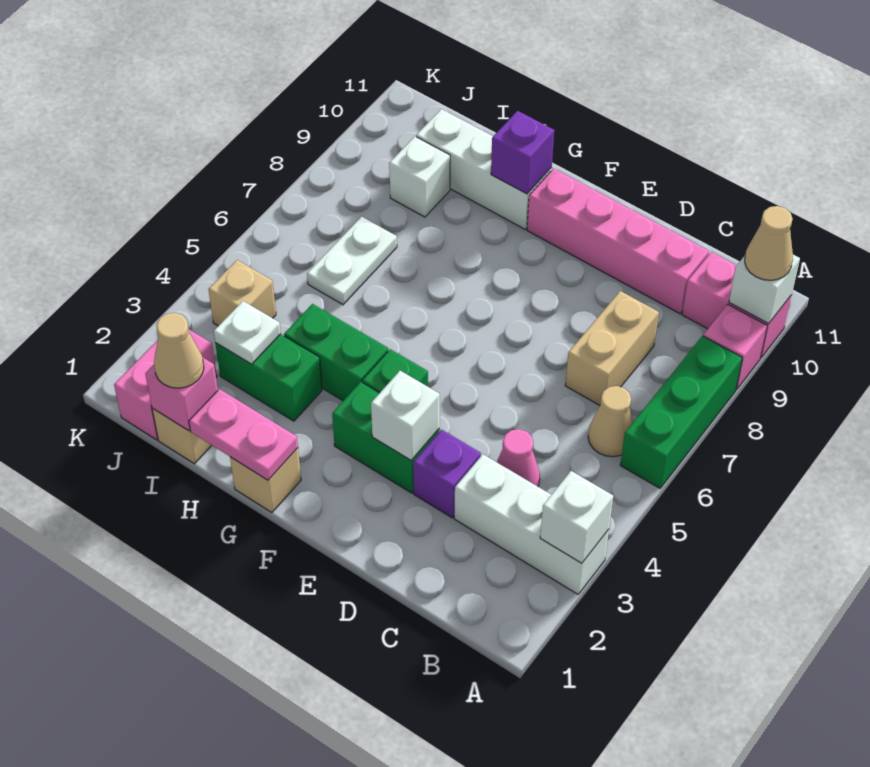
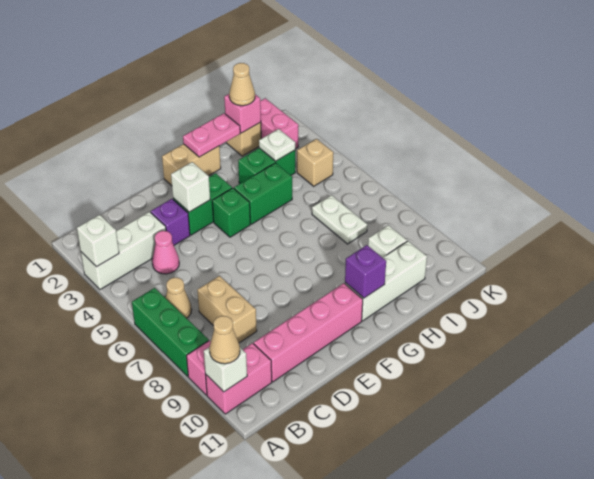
tan 1x1 brick [230,448,301,513] -> tan 1x2 brick [162,144,221,186]

